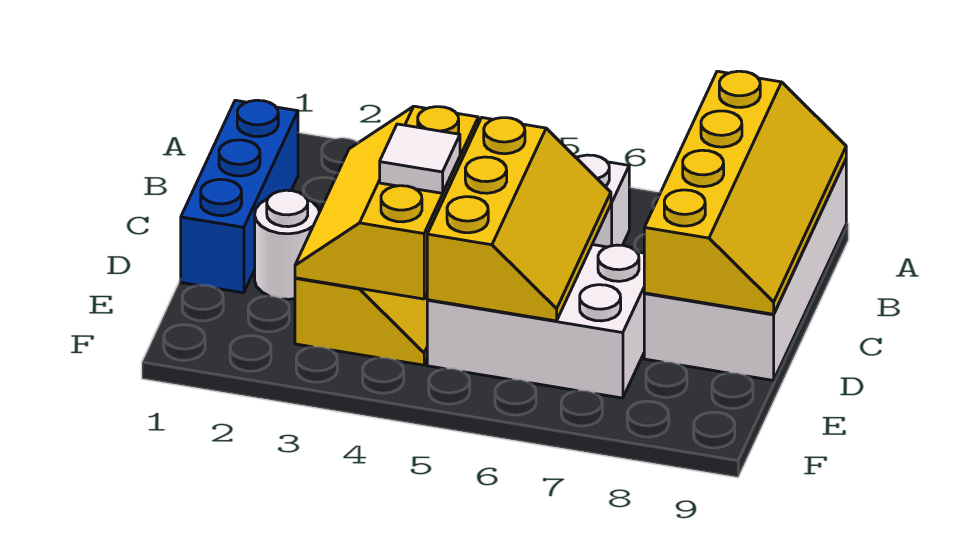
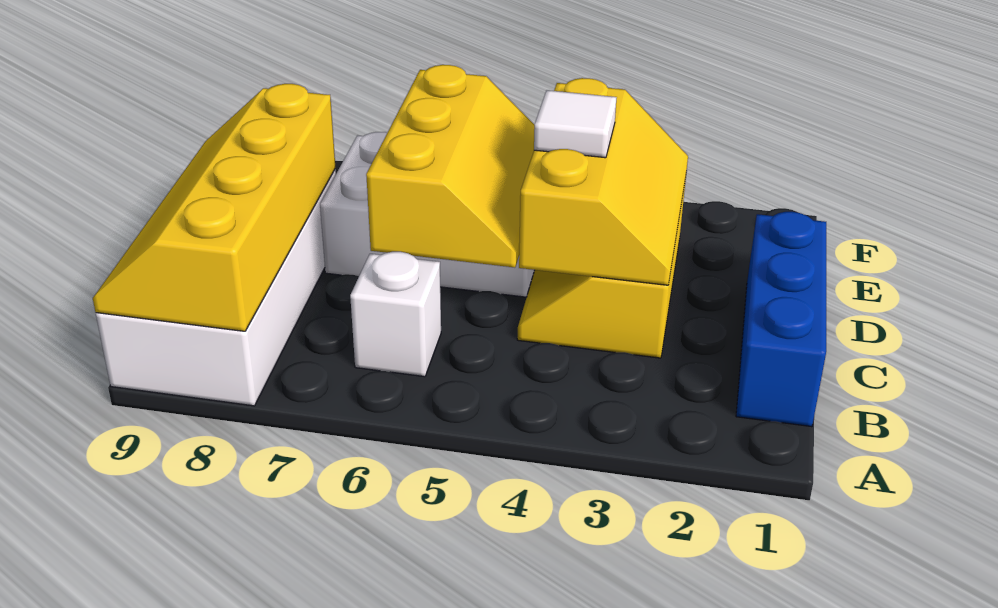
yellow 2x3 slope [427,118,611,321] -> yellow 2x3 slope turned to [366,65,535,268]
white 1x1 round brick [255,190,320,299] -> none

